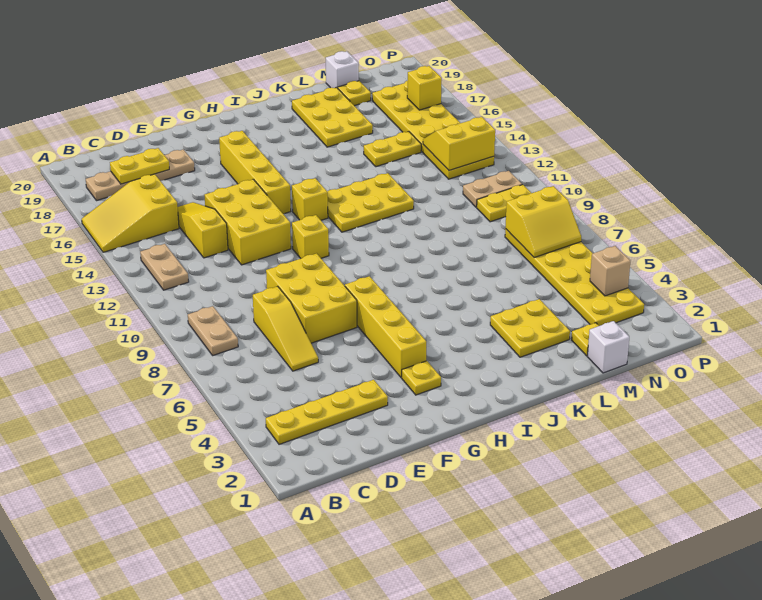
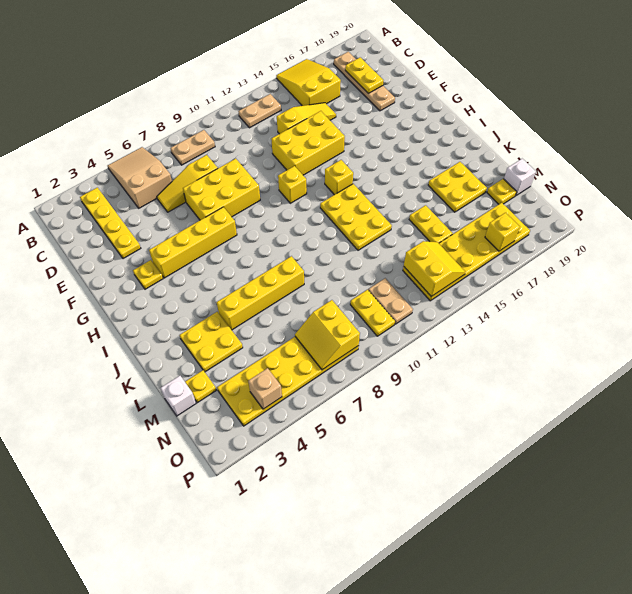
none -> tan 2x3 slope [108,147,172,208]
yellow 1x4 brick [219,131,291,214] -> yellow 1x4 brick moved to [217,256,304,330]
yellow 2x3 plate [292,87,373,147] -> yellow 2x2 plate [428,162,487,212]

